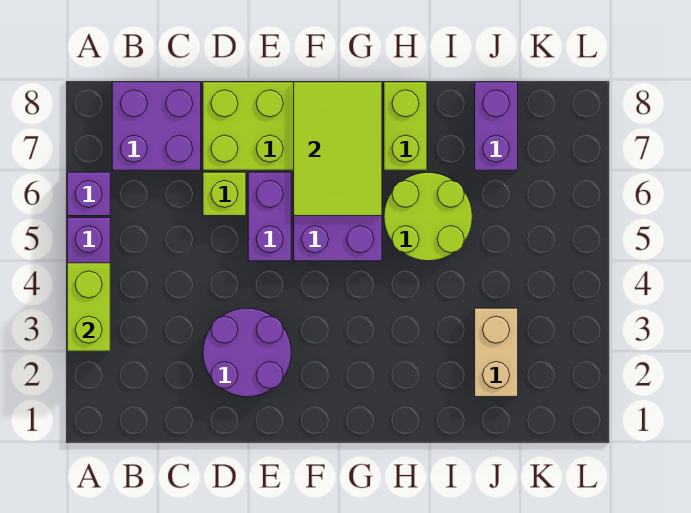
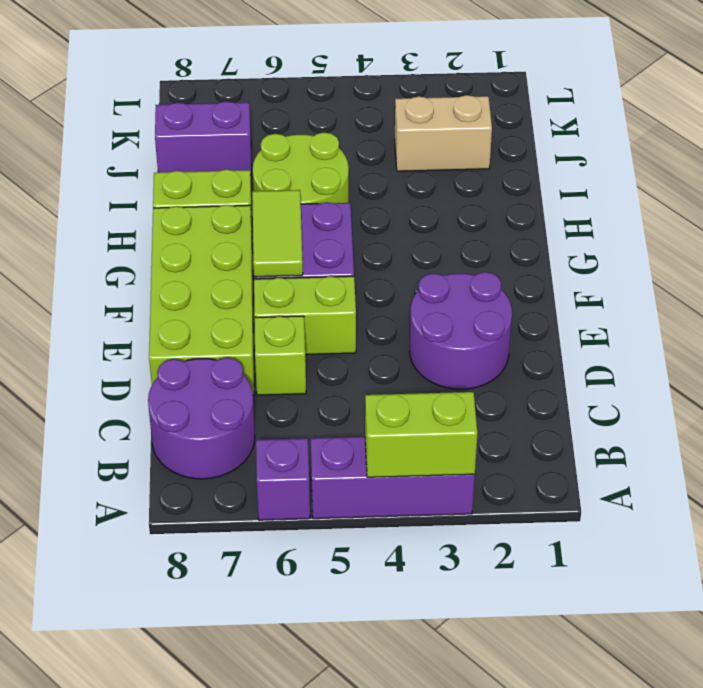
purple 2x2 brick [112,82,201,170] -> purple 2x2 round brick [148,358,255,479]
purple 1x2 brick [248,172,291,261] -> lime 1x2 brick [254,276,356,355]
lime 2x3 tile [294,82,382,216] -> lime 1x2 tile [252,190,303,277]

